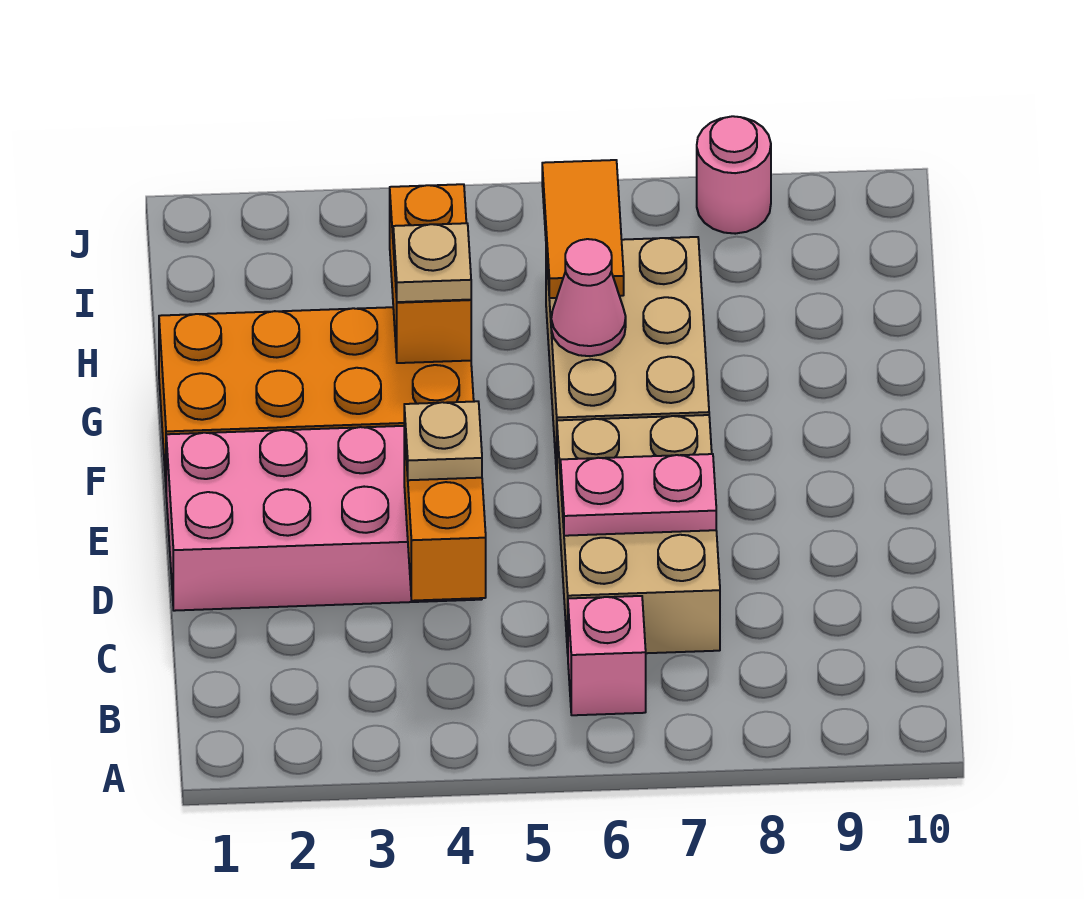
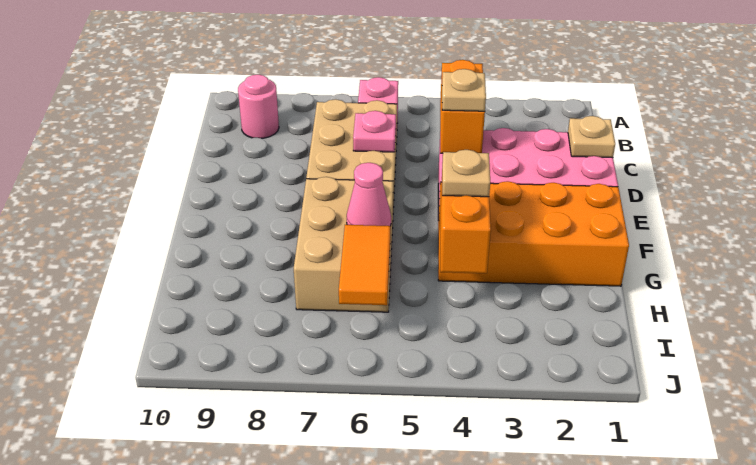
none -> tan 1x1 plate [568,116,615,158]
pink 1x2 plate [561,454,716,536] -> pink 1x1 plate [353,111,396,152]
pink 1x1 round brick [697,116,771,234] -> pink 1x1 round brick moved to [238,75,279,138]

